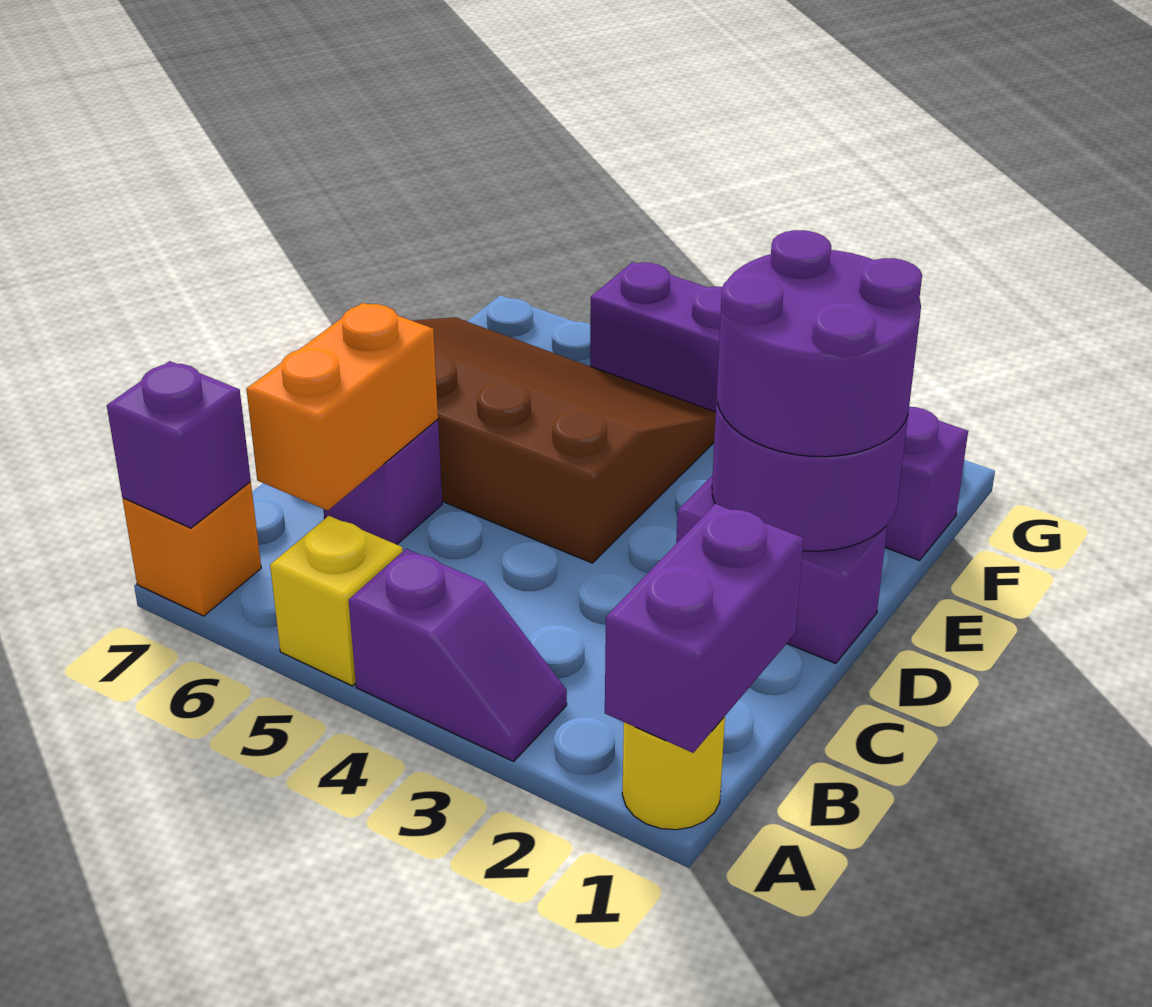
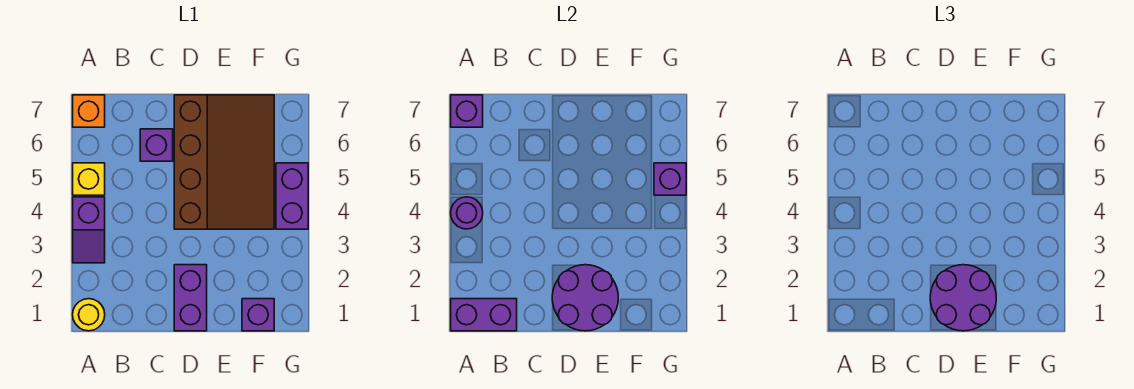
none -> purple 1x1 round brick [451,197,483,229]
orange 1x2 brick [246,303,438,510] -> none
none -> purple 1x1 brick [654,163,686,195]

